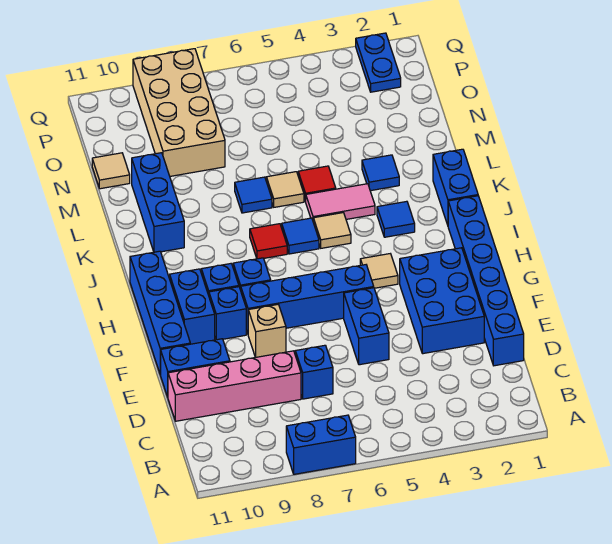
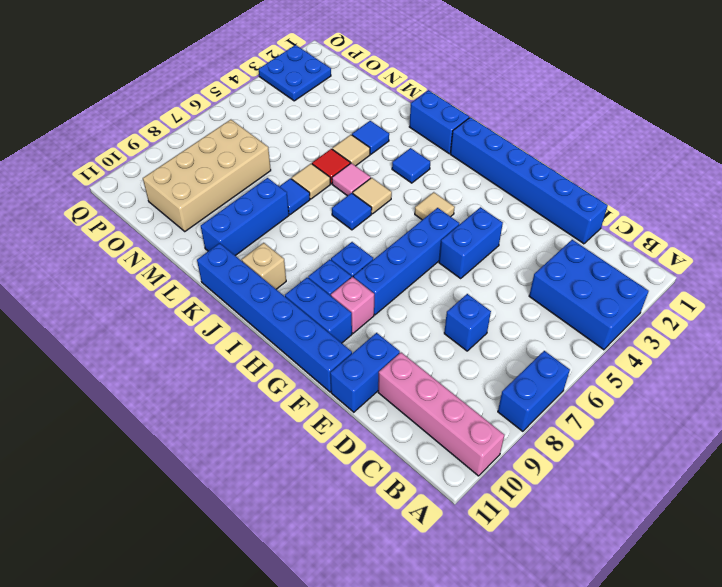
pink 1x4 brick [168,351,301,421] -> pink 1x4 brick turned to [378,353,504,476]
blue 2x3 brick [400,248,484,354] -> blue 2x3 brick moved to [529,240,648,350]
blue 1x2 brick [344,288,389,365] -> blue 1x2 brick turned to [439,207,503,278]
tan 1x1 brick [248,305,286,357] -> tan 1x1 brick moved to [242,243,286,289]
blue 1x4 brick [130,251,190,375] -> blue 1x6 brick [197,243,352,392]
blue 1x1 brick [209,287,246,340] -> pink 1x1 brick [331,277,374,333]
red 1x1 tile [250,224,287,259] -> none
pink 1x2 tile [306,184,375,220] -> pink 1x1 tile [332,163,371,196]
blue 1x3 brick [132,153,184,252] -> blue 1x3 brick turned to [201,178,289,256]
tan 2x4 brick [133,49,225,176] -> tan 2x4 brick turned to [143,120,271,231]
tan 1x1 tile [92,153,130,189] -> tan 1x1 tile moved to [332,135,370,166]
blue 1x2 plate [356,33,401,92] -> blue 2x2 plate [259,45,331,101]

